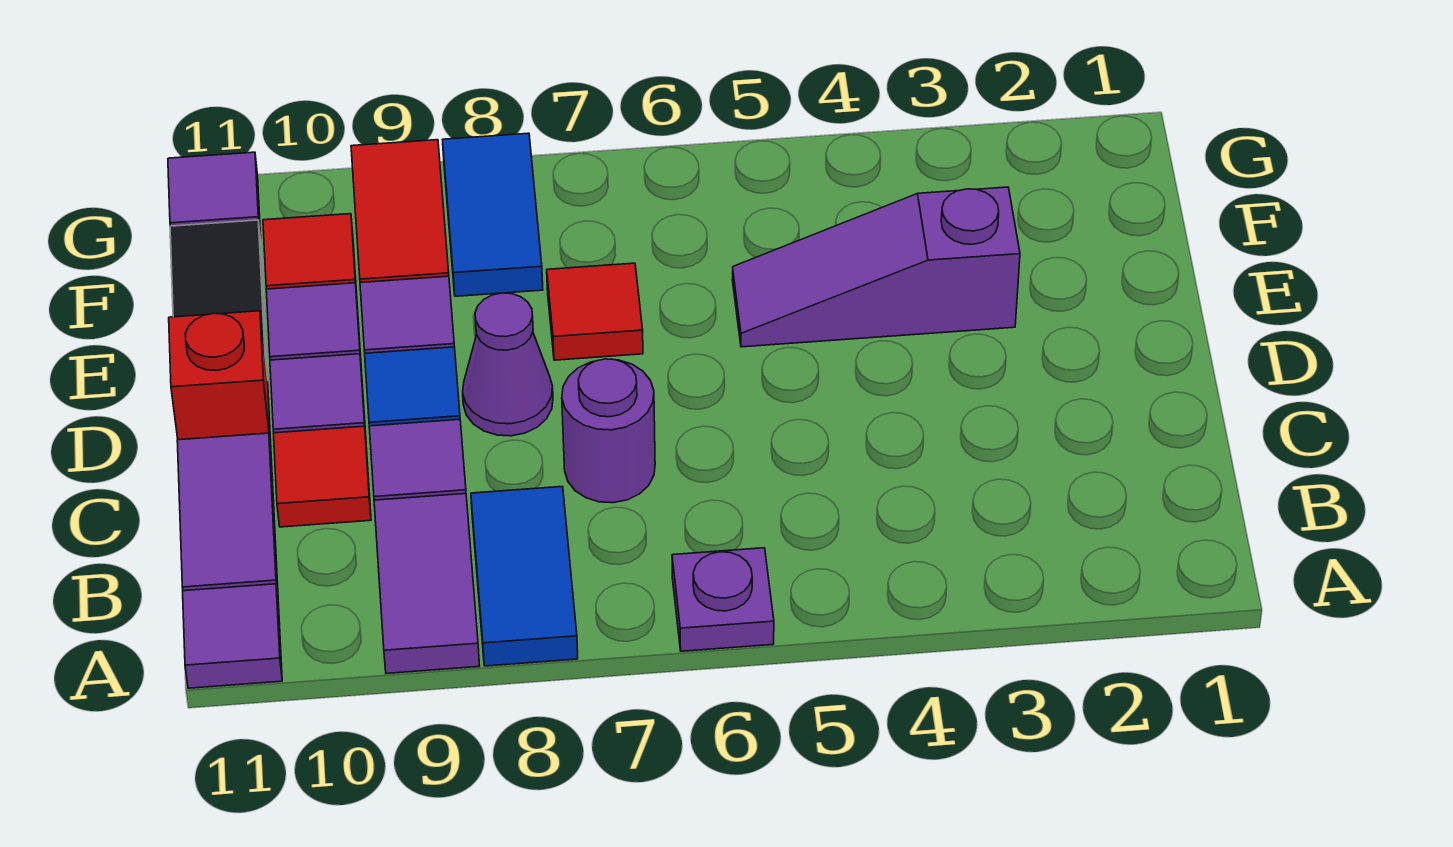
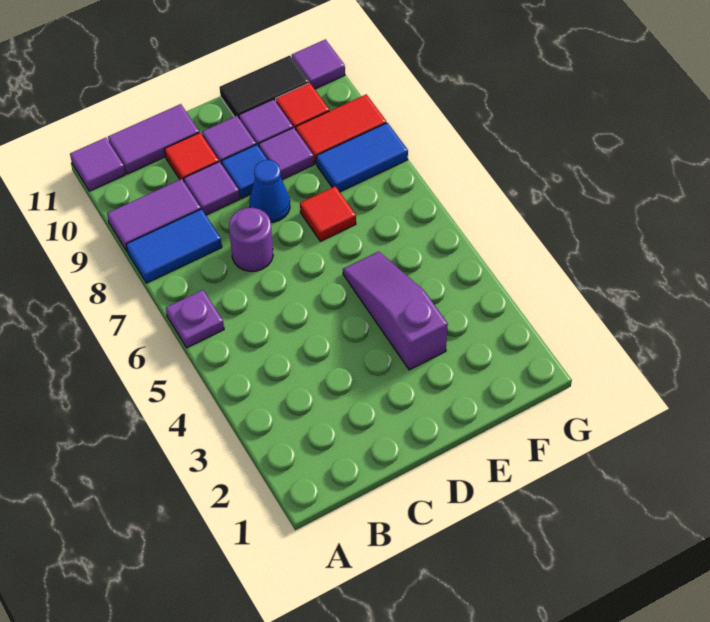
purple 1x1 cone [463,293,553,436] -> blue 1x1 cone [249,160,290,222]
red 1x1 brick [169,311,271,448] -> none

